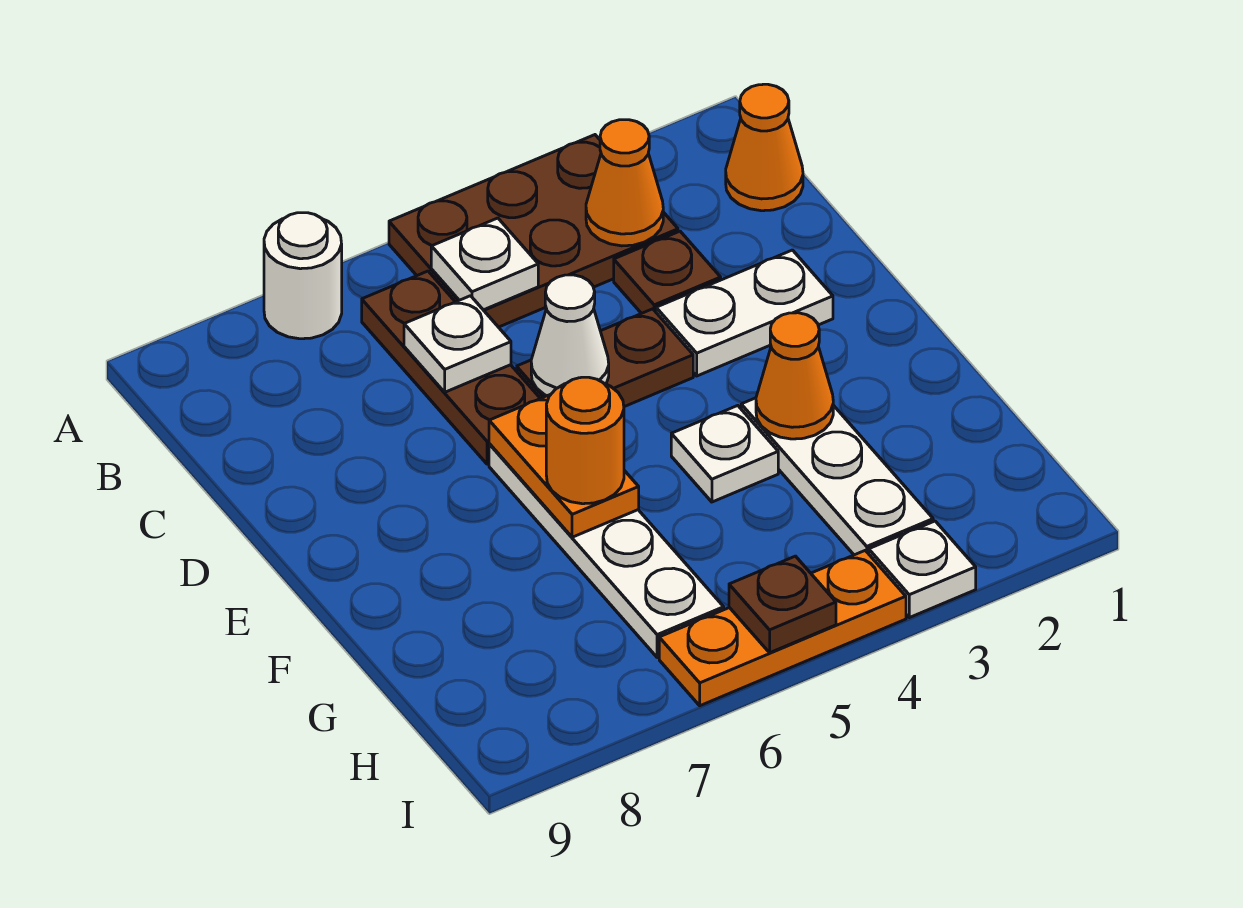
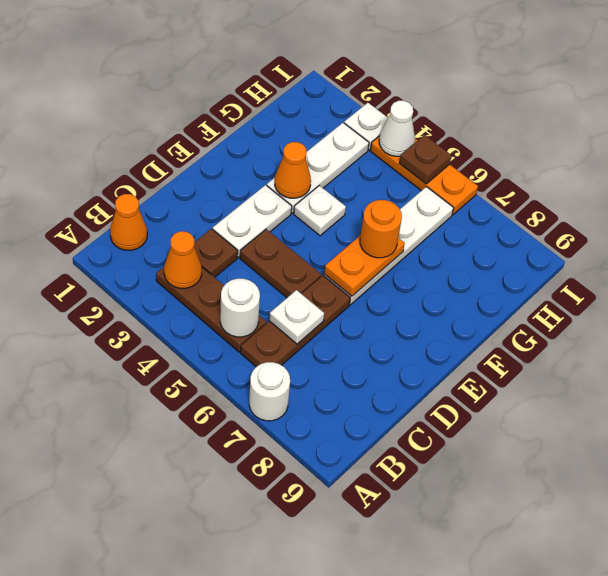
brown 2x3 plate [389,135,678,327] -> brown 1x3 plate [156,267,266,352]
white 1x1 plate [431,218,538,310] -> white 1x1 round brick [220,279,260,337]
white 1x2 plate [656,250,833,376] -> white 1x2 plate turned to [213,185,292,257]
white 1x1 cone [531,275,609,396] -> white 1x1 cone moved to [379,101,415,156]

